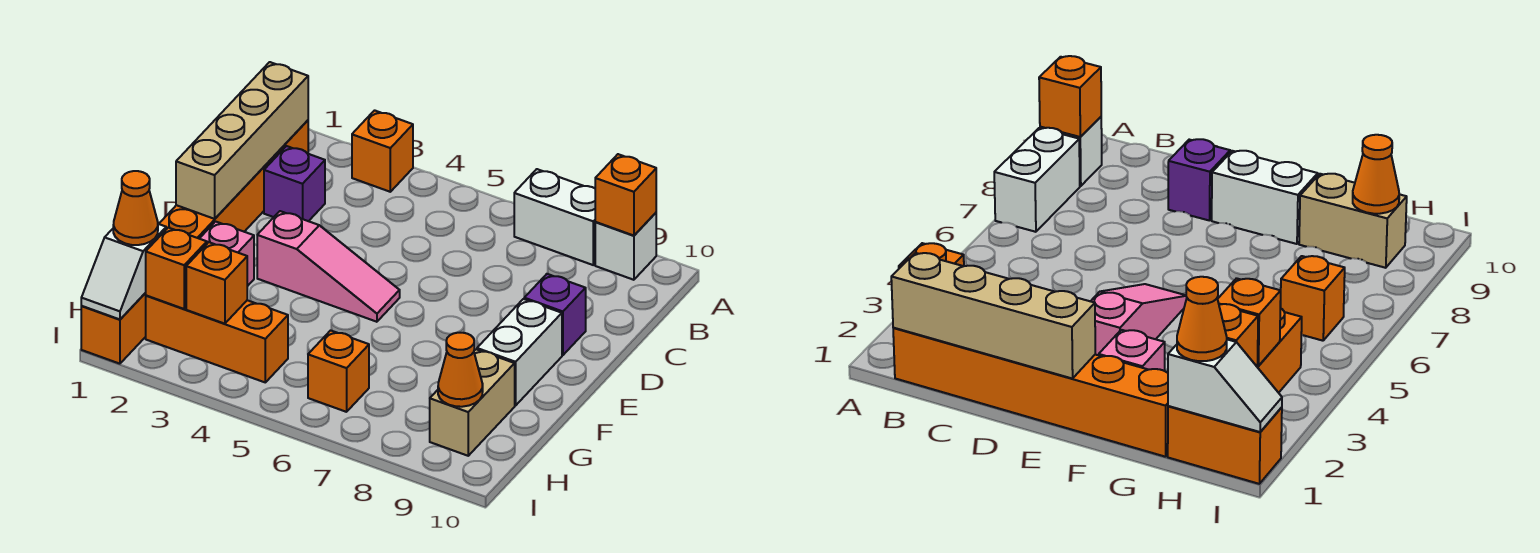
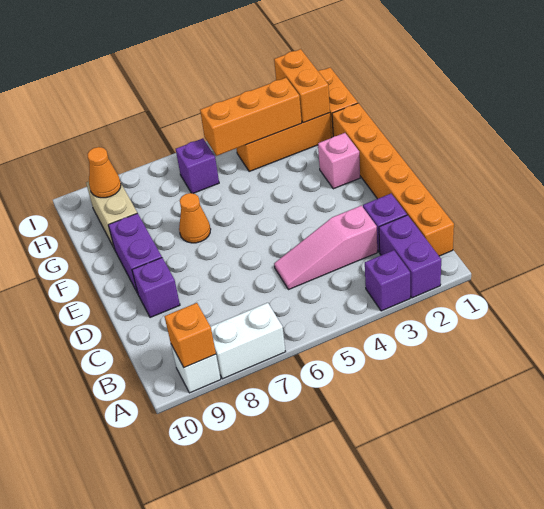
none -> purple 1x2 brick [379,215,441,298]
orange 1x1 brick [352,110,413,192] -> purple 1x1 brick [365,250,410,311]
tan 1x4 brick [176,62,308,219] -> none
pink 1x3 slope [257,211,400,322] -> pink 1x3 slope moved to [274,206,377,290]
white 1x2 brick [477,299,562,406] -> purple 1x2 brick [108,213,162,293]
white 1x2 slope [81,224,166,319] -> none
orange 1x1 cone [113,171,158,245] -> orange 1x1 cone moved to [179,193,211,243]
orange 1x1 brick [146,228,207,309] -> orange 1x2 brick [274,49,330,123]
orange 1x1 brick [186,242,247,324] -> orange 1x3 brick [200,78,302,156]
orange 1x1 brick [308,330,369,412] -> purple 1x1 brick [176,138,219,194]

